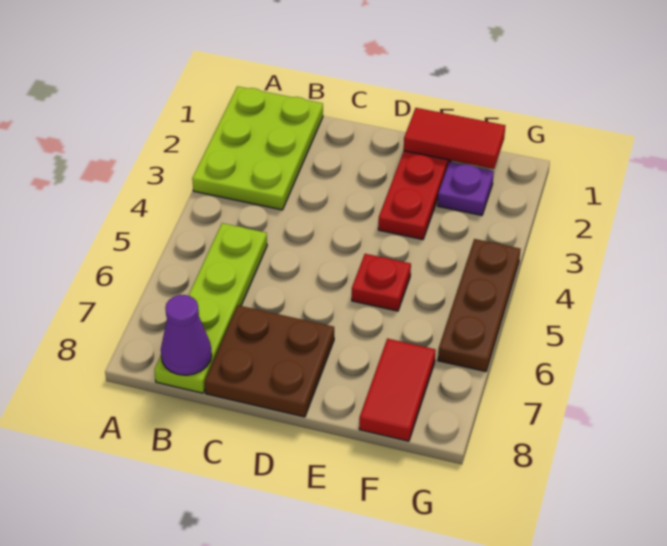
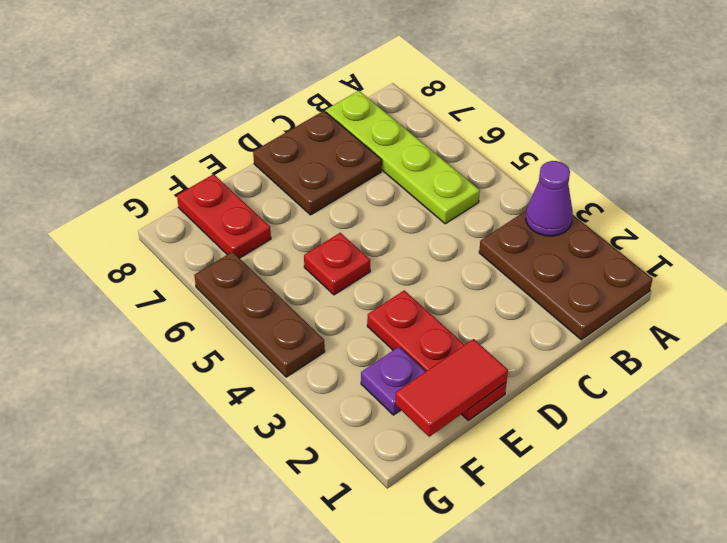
lime 2x3 plate [192,86,323,210] -> brown 2x3 plate [479,211,653,340]
purple 1x1 cone [161,295,212,375] -> purple 1x1 cone moved to [526,161,573,236]
red 1x2 tile [359,339,436,441] -> red 1x2 plate [177,174,271,258]

